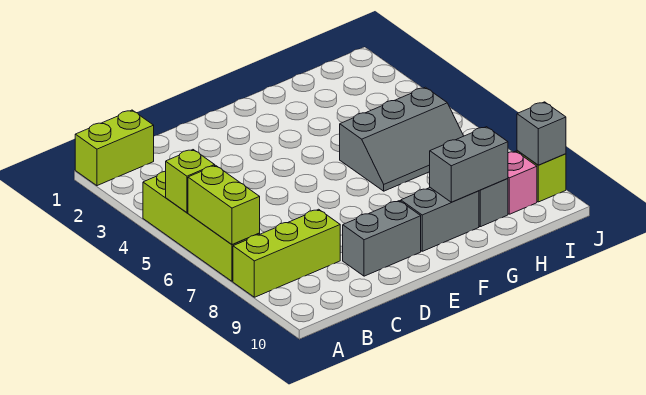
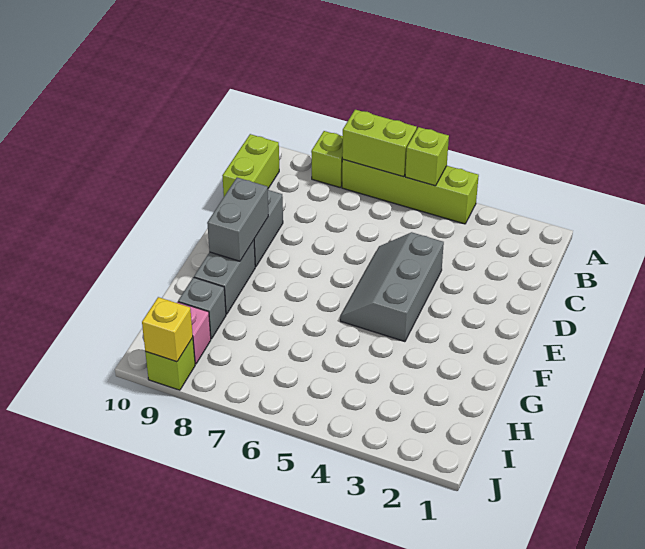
lime 1x2 brick [75,110,154,186] -> lime 1x2 brick moved to [222,134,279,196]
lime 1x3 brick [233,209,340,297] -> lime 1x1 brick [311,131,343,188]
grey 2x3 slope [340,87,463,191] -> grey 2x3 slope moved to [340,232,444,342]
grey 1x2 brick [430,127,508,202] -> grey 1x2 brick moved to [207,178,268,261]
grey 1x1 brick [517,102,566,165] -> yellow 1x1 brick [142,297,193,362]

